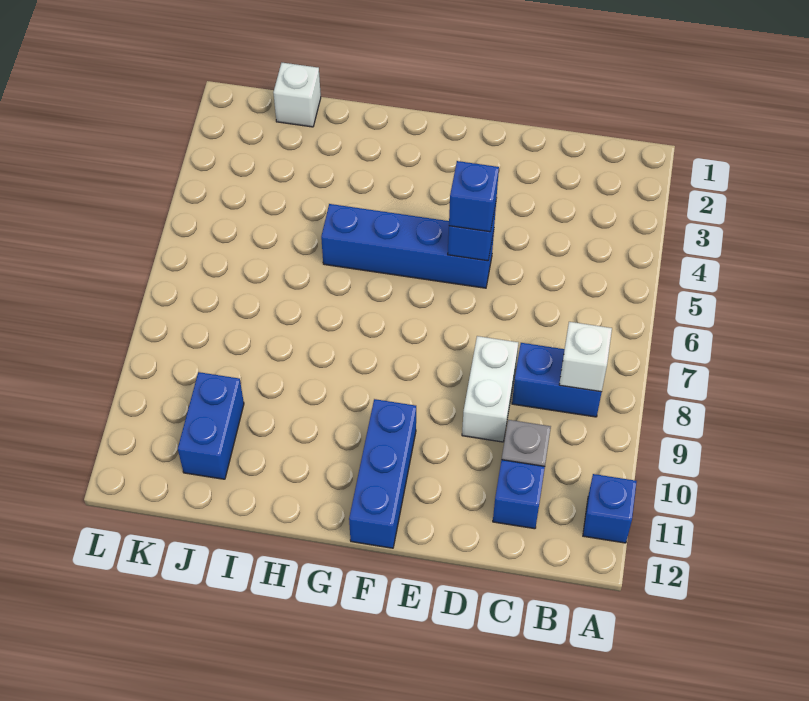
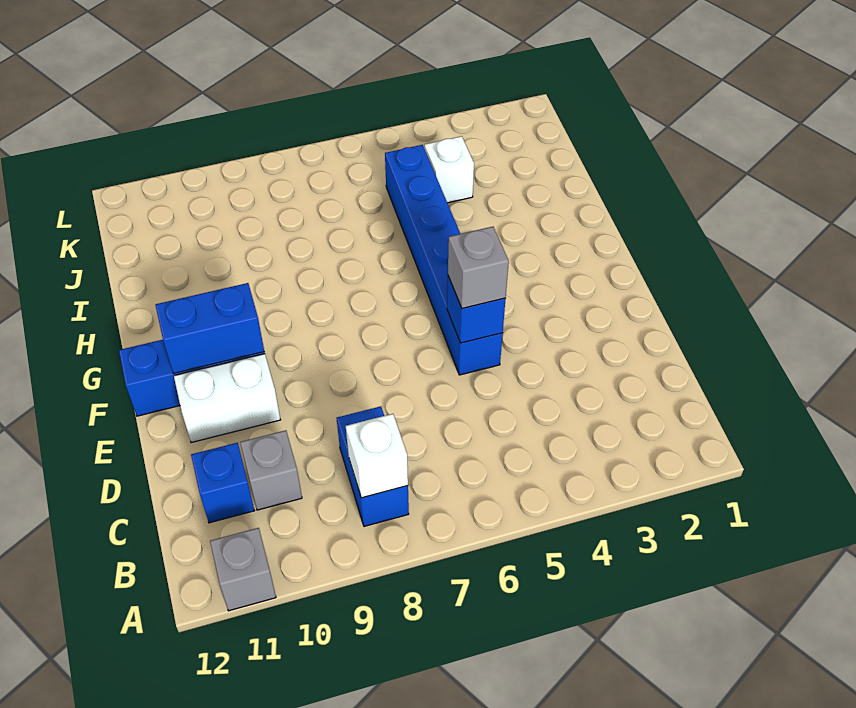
blue 1x1 brick [583,474,637,543] -> grey 1x1 brick [210,528,276,611]
white 1x2 brick [462,336,518,442] -> white 1x2 brick moved to [174,354,280,443]
blue 1x4 brick [321,204,494,288] -> blue 1x6 brick [385,145,503,375]
blue 1x1 brick [449,161,499,232] -> grey 1x1 brick [448,227,509,308]
white 1x1 brick [273,63,321,127] -> white 1x1 brick moved to [425,136,474,203]
blue 1x2 brick [178,372,244,479] -> blue 1x2 brick moved to [156,283,264,374]

